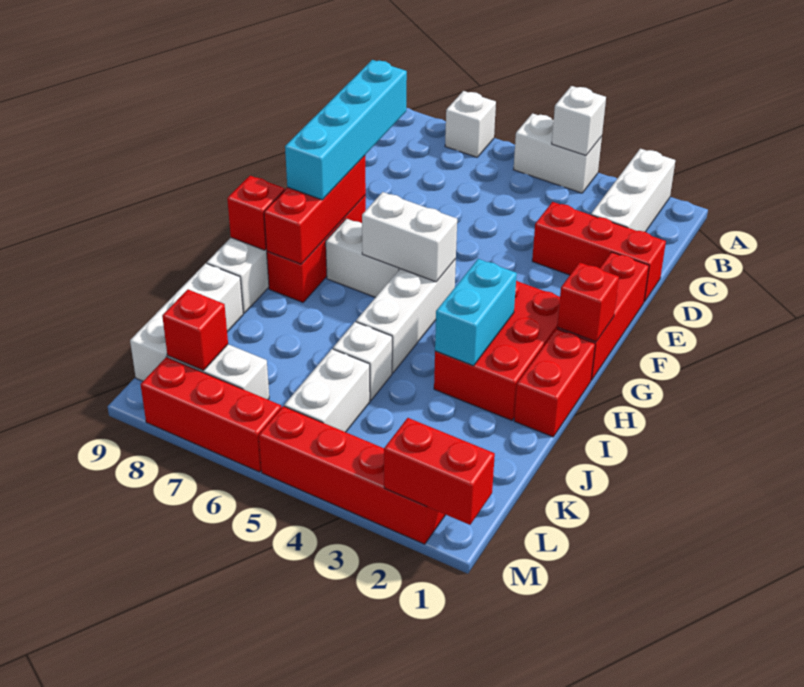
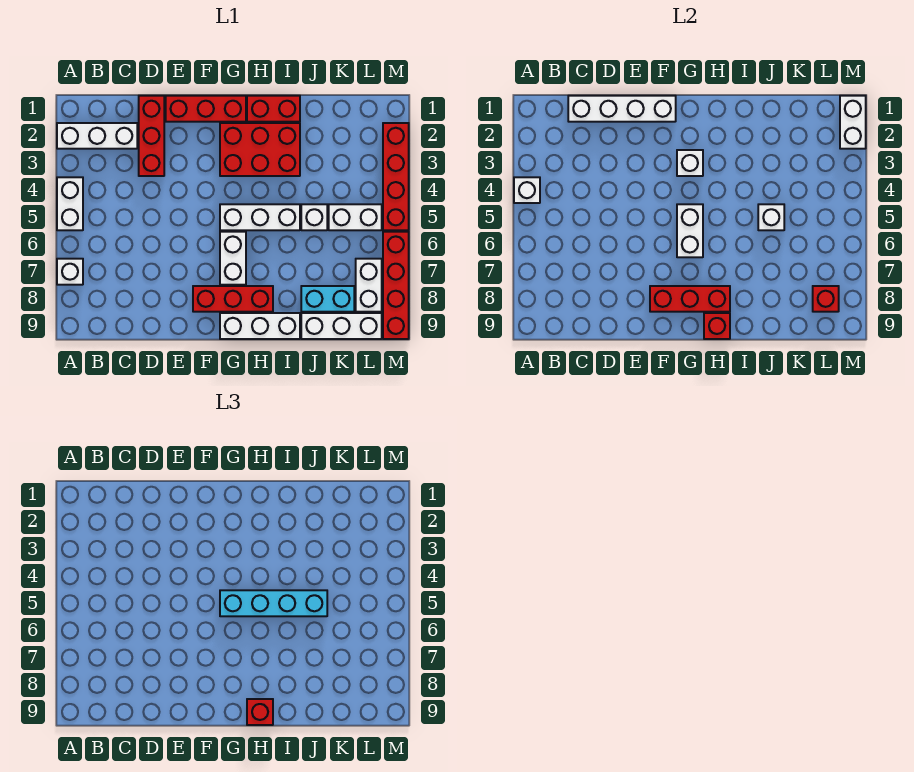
none -> white 1x4 brick [568,96,676,122]
cyan 1x4 brick [285,60,407,200] -> cyan 1x4 brick moved to [220,590,327,616]
red 1x1 brick [557,262,619,342] -> red 1x1 brick moved to [247,699,273,725]
none -> white 1x1 brick [677,150,703,176]
cyan 1x2 brick [435,259,517,366] -> cyan 1x2 brick moved to [301,286,354,312]
none -> white 1x1 brick [758,204,784,230]
red 1x2 brick [384,418,495,525] -> white 1x2 brick [840,96,866,149]
red 1x3 brick [141,357,281,472] -> red 1x4 brick [383,232,409,339]

